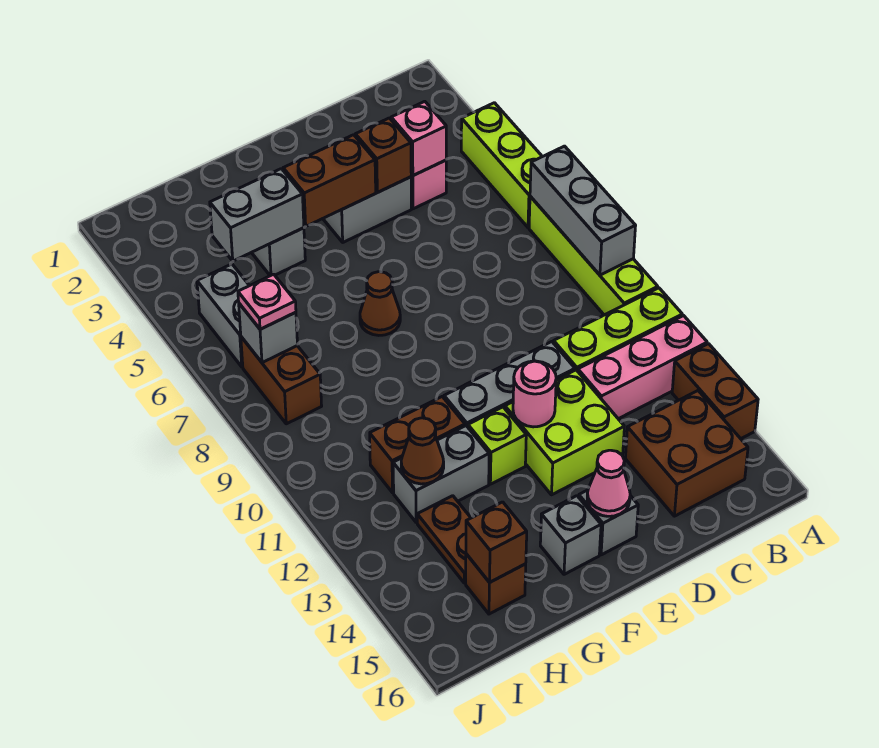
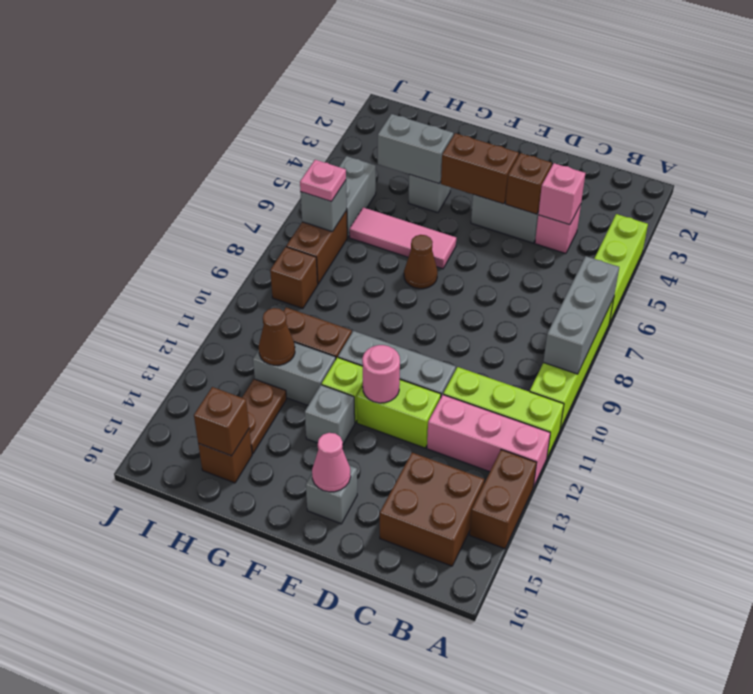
lime 2x2 brick [505,370,624,495] -> lime 1x2 brick [357,380,441,448]
none -> pink 1x3 tile [349,207,456,269]
grey 1x1 brick [540,496,601,574] -> grey 1x1 brick moved to [305,385,355,444]
none -> brown 1x1 brick [270,247,318,309]

